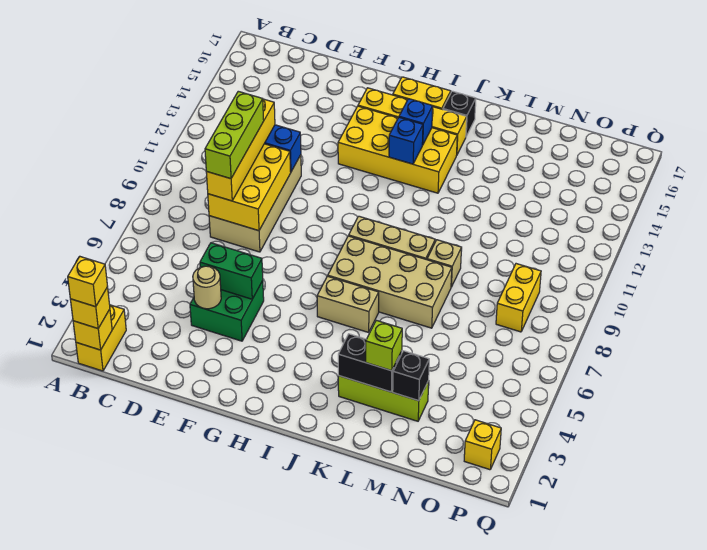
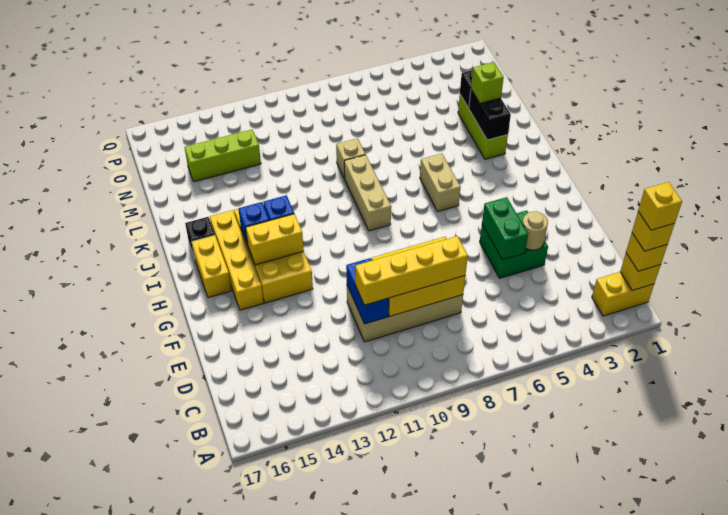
lime 1x3 brick [205,91,264,179] -> lime 1x3 brick moved to [184,130,261,182]
tan 2x4 brick [328,236,452,328] -> none
yellow 1x2 brick [496,264,541,332] -> yellow 1x2 brick moved to [246,214,304,265]
yellow 1x1 brick [464,420,501,470] -> yellow 1x1 brick moved to [638,182,682,230]

